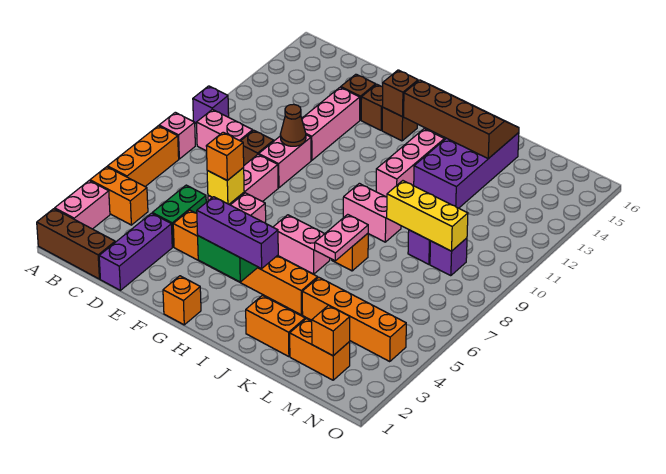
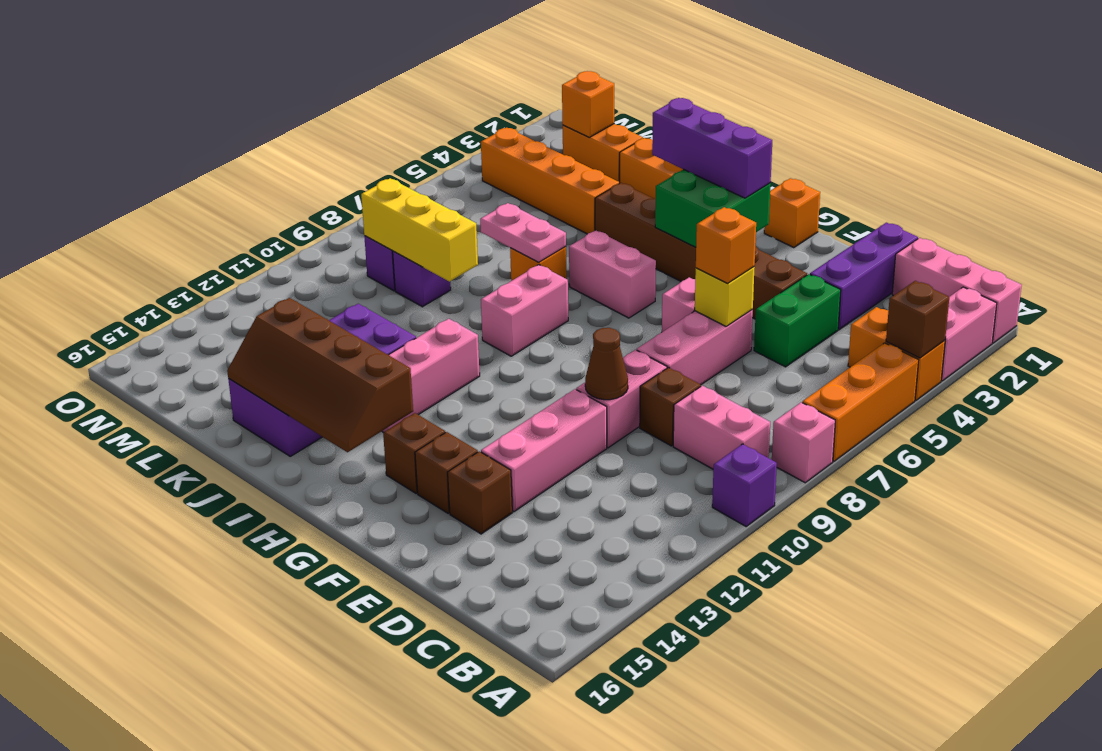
brown 1x3 brick [37,209,115,279] -> pink 1x3 brick [892,238,1022,343]
orange 1x6 brick [173,210,318,315] -> brown 1x6 brick [595,183,807,319]
brown 1x1 brick [382,70,418,117] -> brown 1x1 brick moved to [886,281,949,358]
pink 1x2 brick [343,183,401,242] -> pink 1x2 brick turned to [481,265,568,356]
pink 1x2 plate [315,214,368,261] -> pink 1x2 plate turned to [480,203,566,262]

